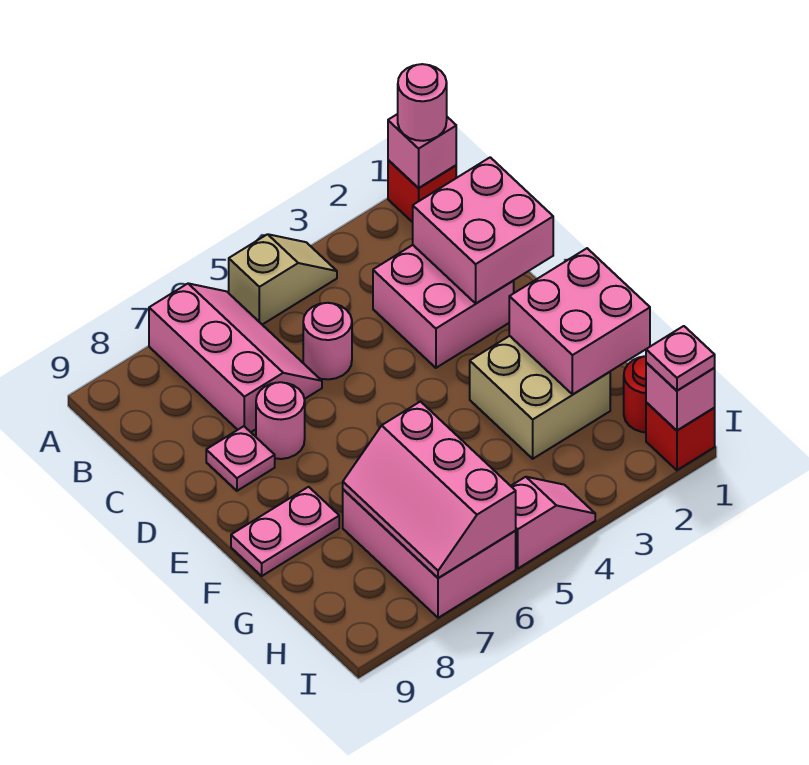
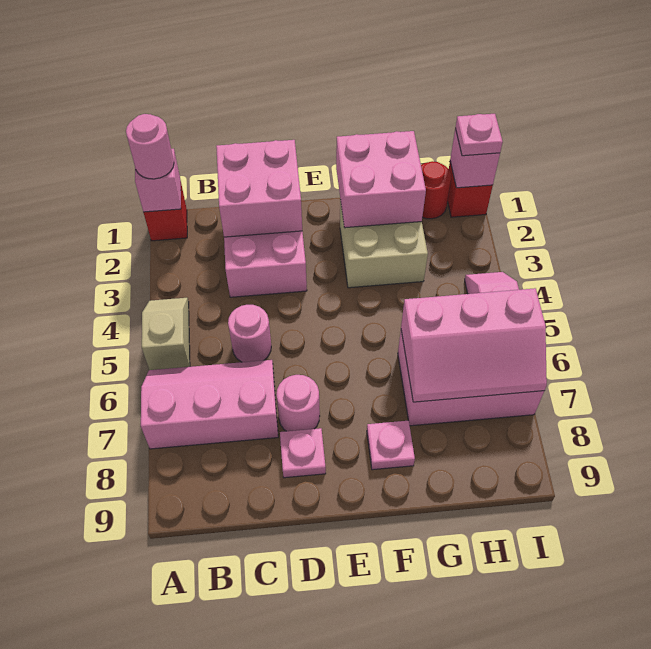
pink 1x2 plate [231,487,339,576] -> pink 1x1 plate [367,421,415,470]

